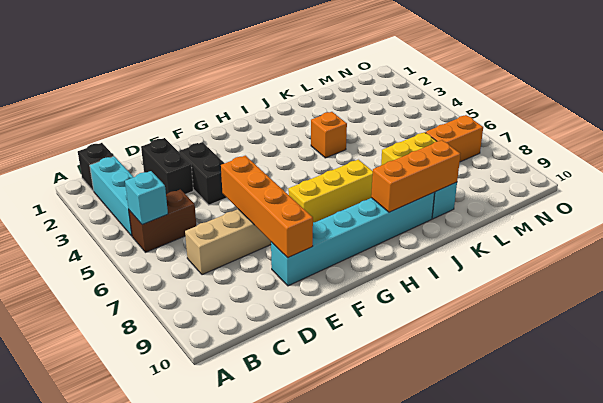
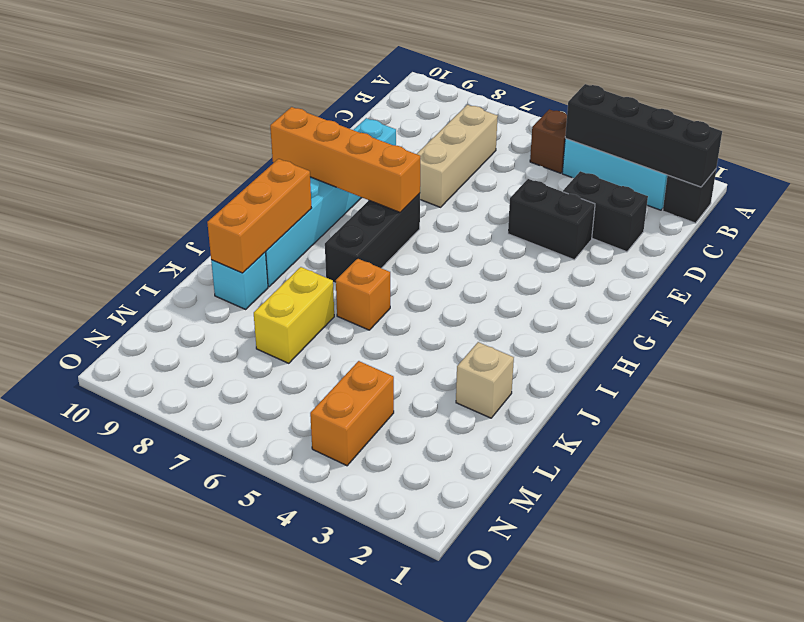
none -> black 1x4 brick [565,84,722,187]
brown 1x2 brick [129,190,196,252] -> brown 1x1 brick [530,109,567,173]
cyan 1x1 brick [125,171,168,225] -> none
orange 1x4 brick [221,156,313,258] -> orange 1x4 brick moved to [270,107,420,212]
yellow 1x3 brick [288,160,373,223] -> black 1x3 brick [325,193,420,283]
orange 1x1 brick [311,112,347,158] -> orange 1x1 brick moved to [336,259,390,330]
none -> tan 1x1 brick [456,342,514,418]
orange 1x2 brick [426,115,483,162] -> orange 1x2 brick moved to [310,361,394,466]

